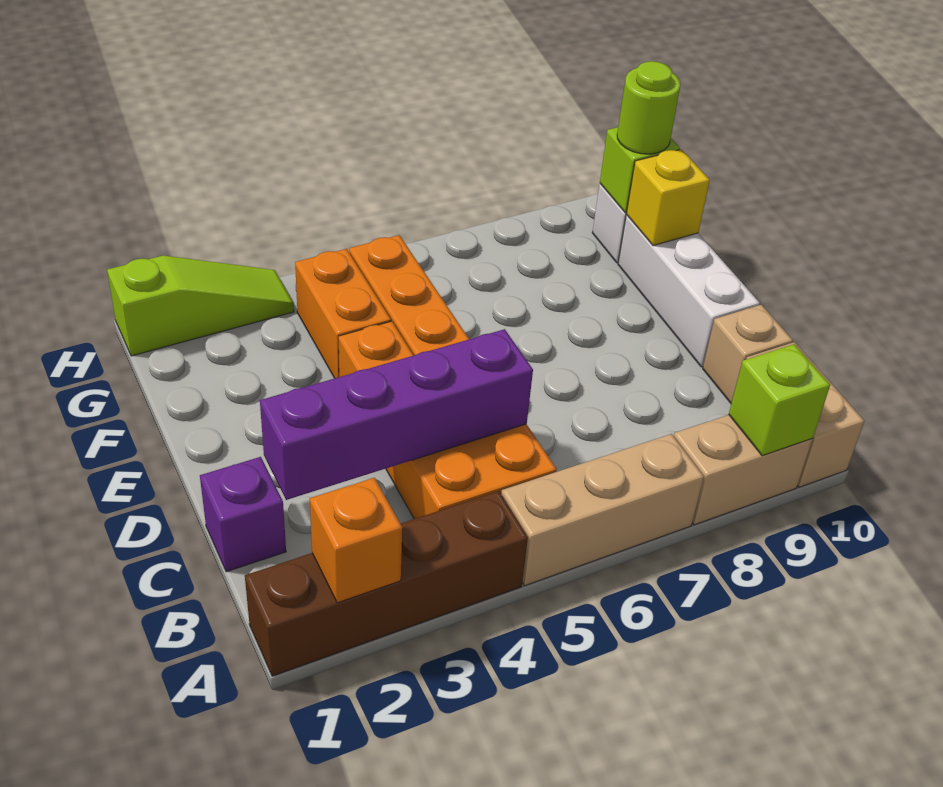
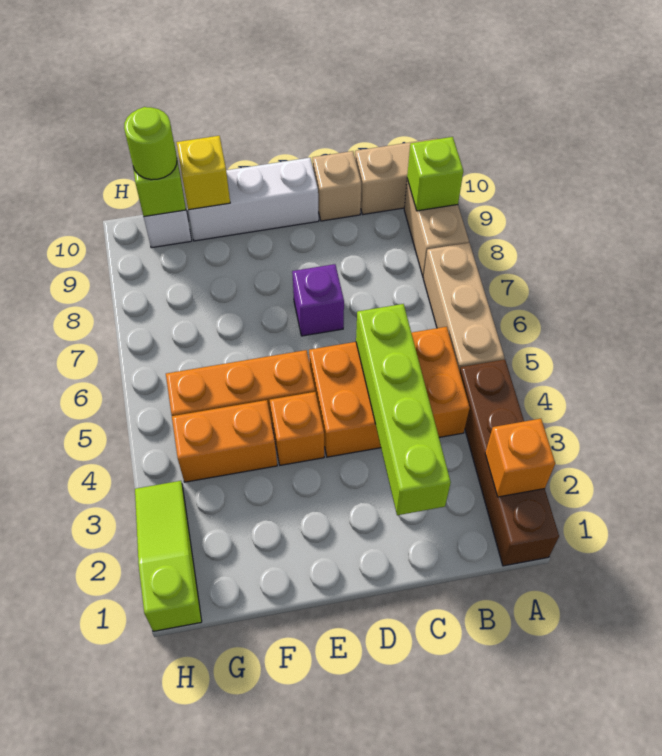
purple 1x1 brick [200,457,286,572] -> purple 1x1 brick moved to [292,264,344,336]
purple 1x4 brick [260,329,533,500] -> lime 1x4 brick [356,304,451,515]

